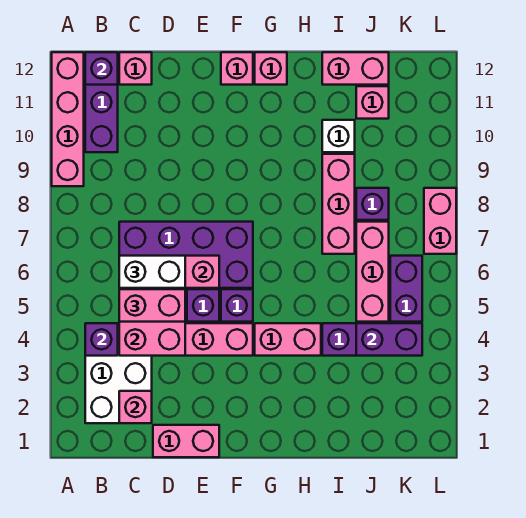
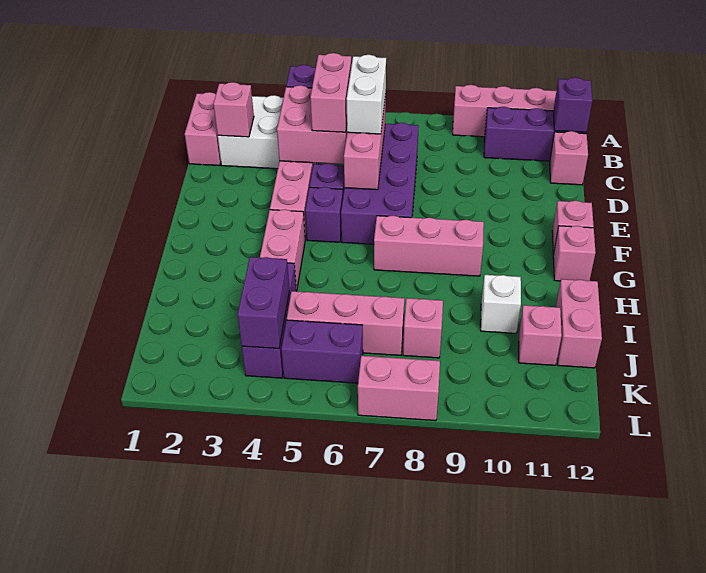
pink 1x2 brick [153,425,219,457] -> pink 1x2 brick moved to [185,92,221,166]
pink 1x3 brick [322,154,355,254] -> pink 1x3 brick moved to [374,216,484,276]
purple 1x1 brick [356,188,389,220] -> pink 1x1 brick [403,298,443,358]

